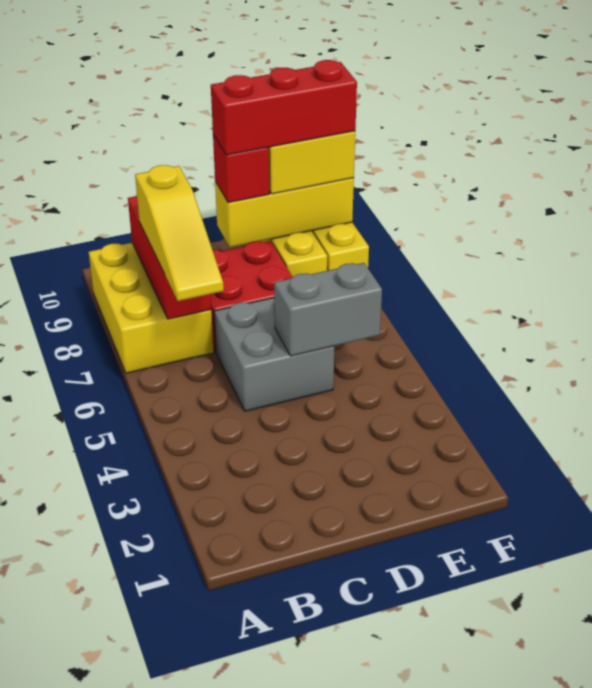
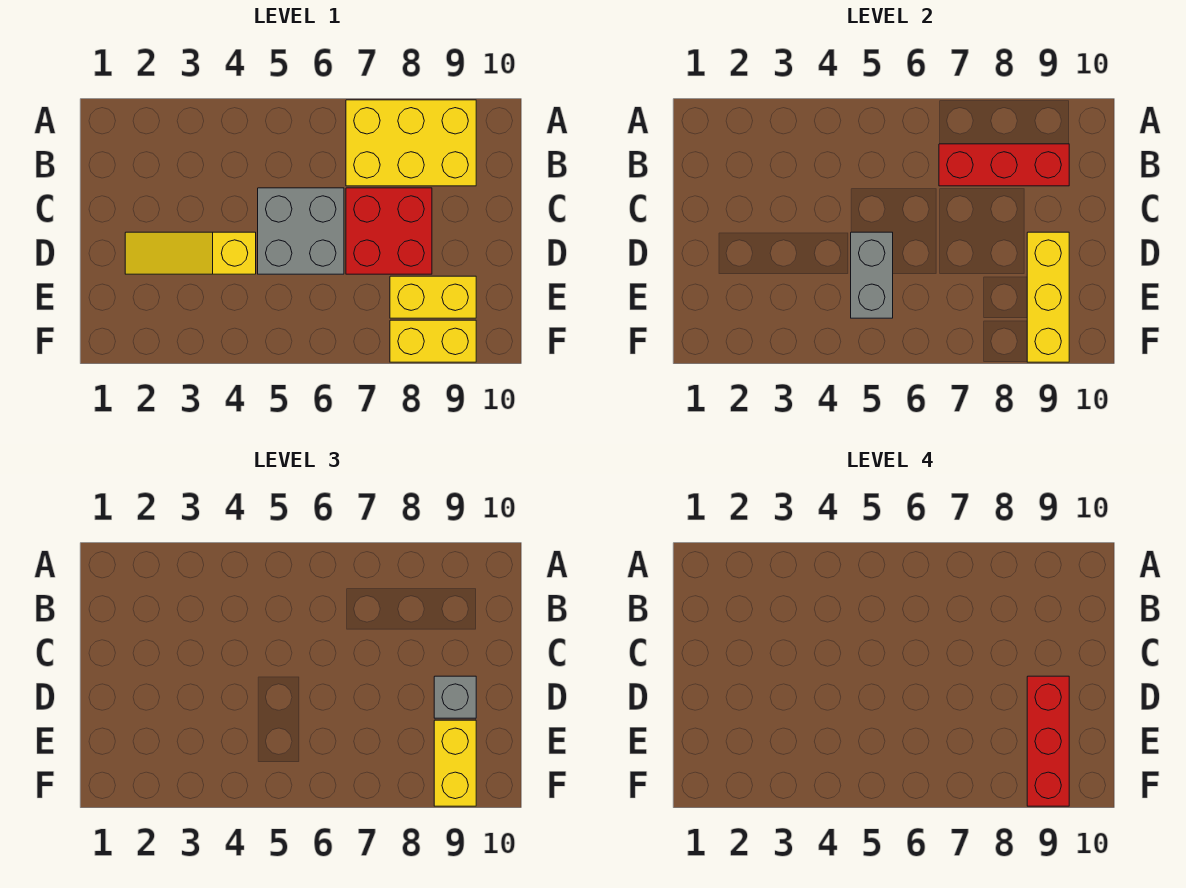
yellow 1x3 slope [135,165,224,301] -> yellow 1x3 slope moved to [125,232,256,274]
red 1x1 brick [213,135,269,203] -> grey 1x1 brick [434,676,476,718]

